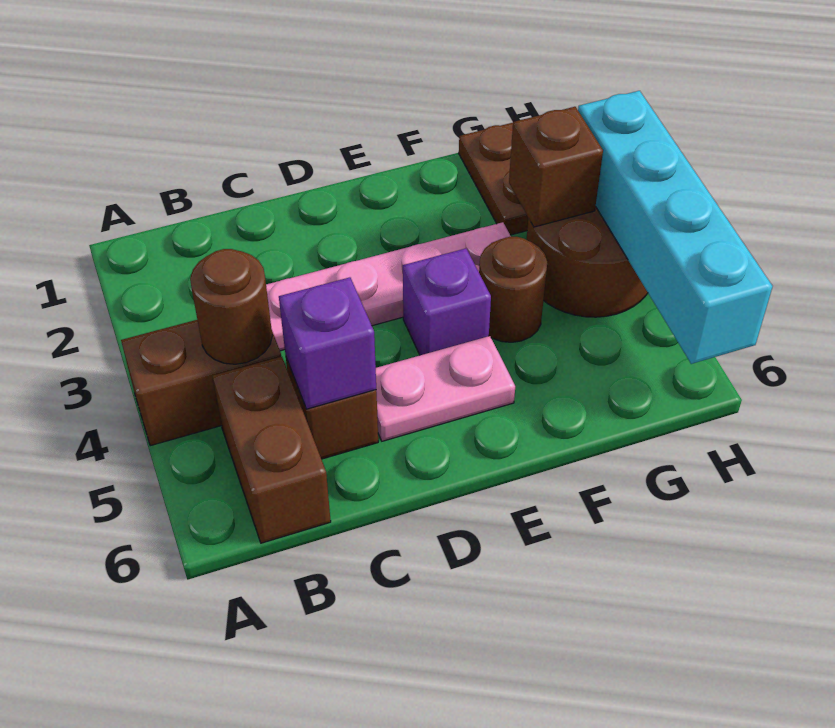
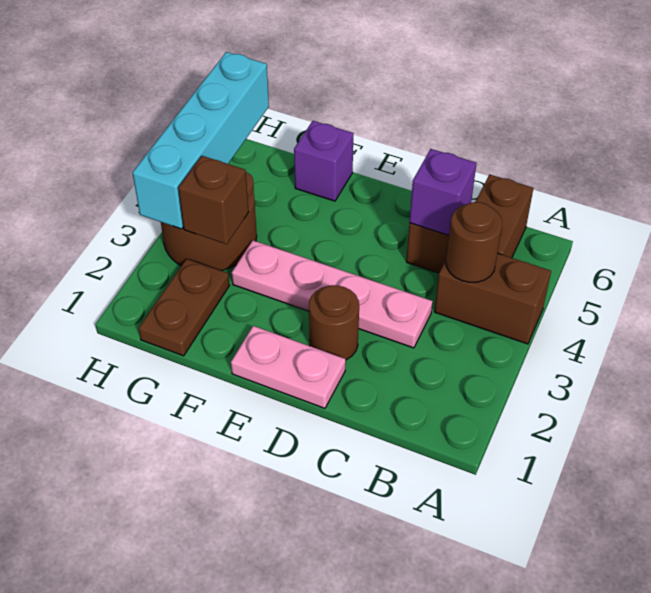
pink 1x2 plate [376,336,515,441] -> pink 1x2 plate moved to [231,326,346,408]
purple 1x1 brick [403,248,491,355] -> purple 1x1 brick moved to [294,121,353,201]
brown 1x1 round brick [479,237,547,342] -> brown 1x1 round brick moved to [309,285,359,360]

